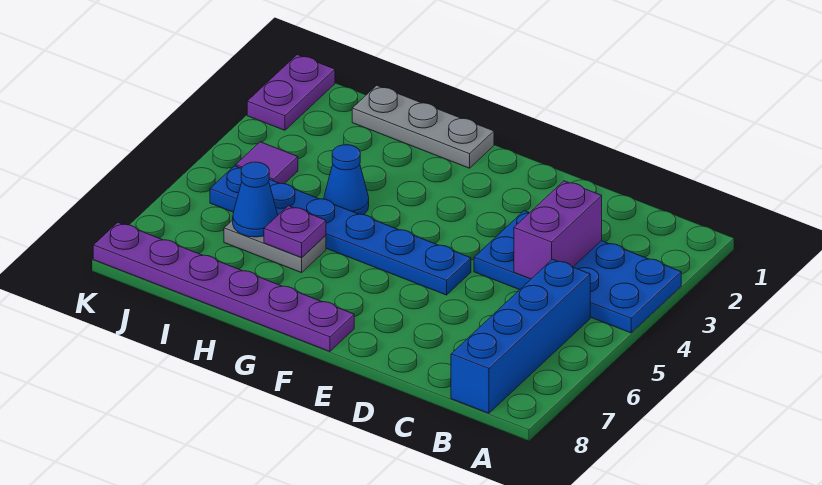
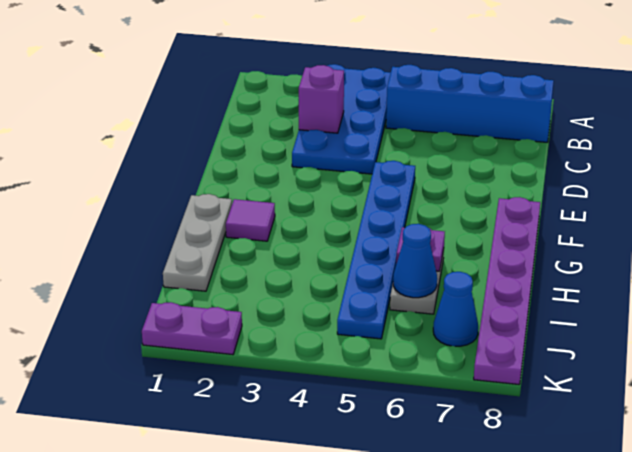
purple 1x2 brick [514,181,602,279] -> purple 1x1 brick [299,65,344,133]
blue 1x1 cone [324,145,369,215] -> blue 1x1 cone moved to [433,272,478,346]
purple 1x1 tile [236,142,298,184] -> purple 1x1 tile moved to [226,199,275,241]

